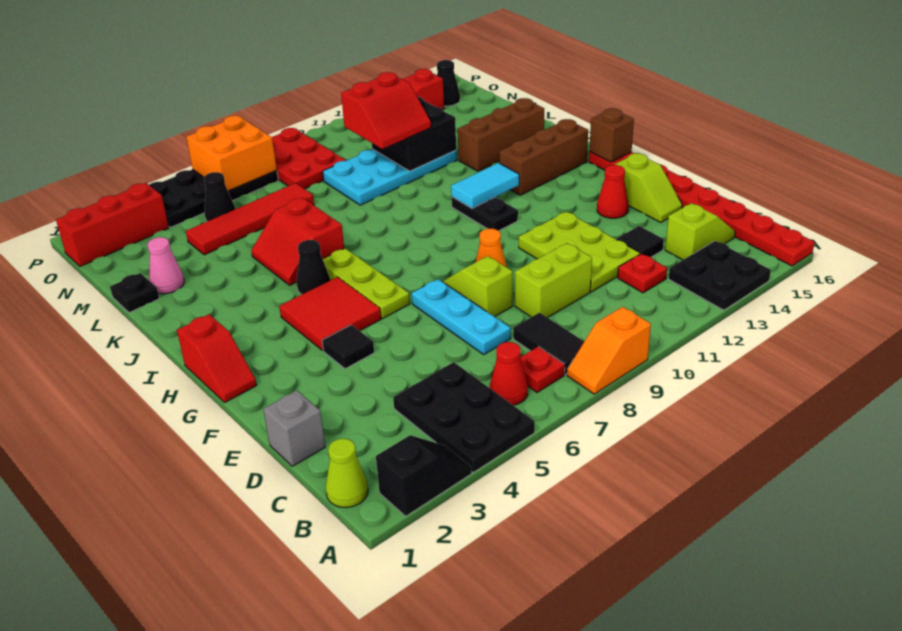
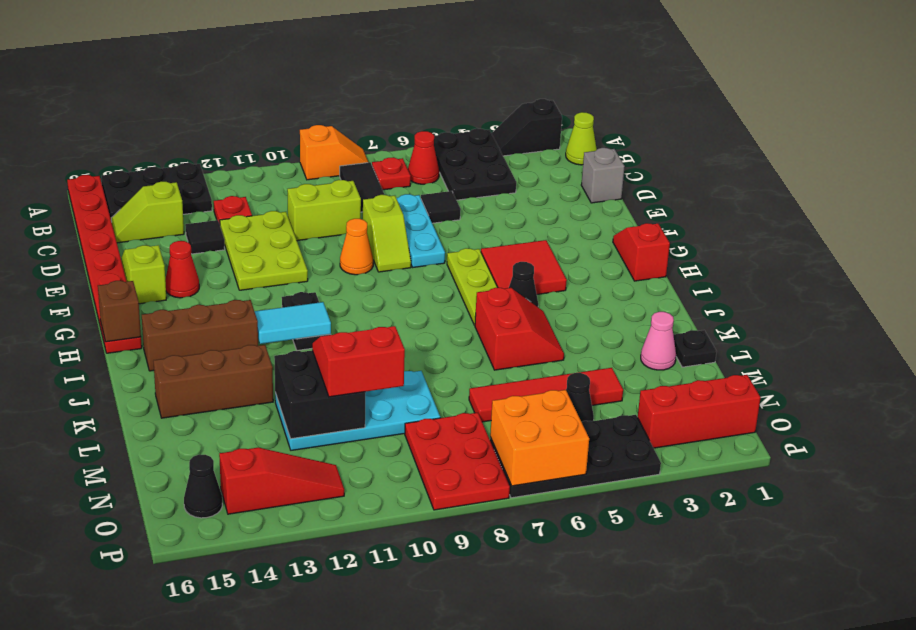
black 2x2 plate [669,241,771,310] -> black 2x3 plate [101,163,212,218]
black 1x1 tile [322,325,374,369] -> black 1x1 tile moved to [421,191,461,223]

